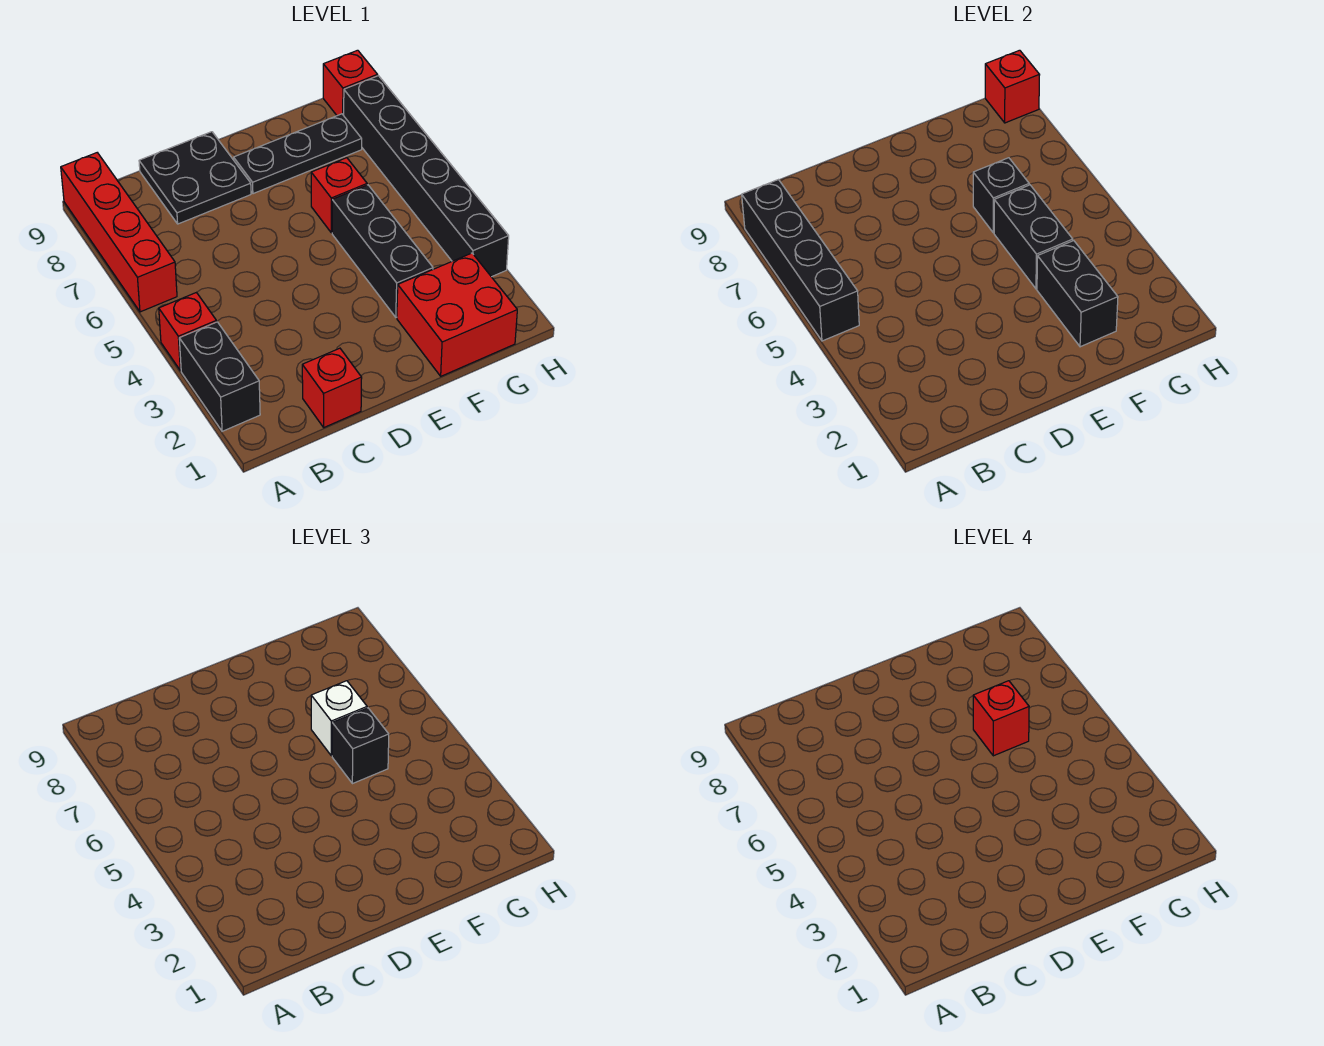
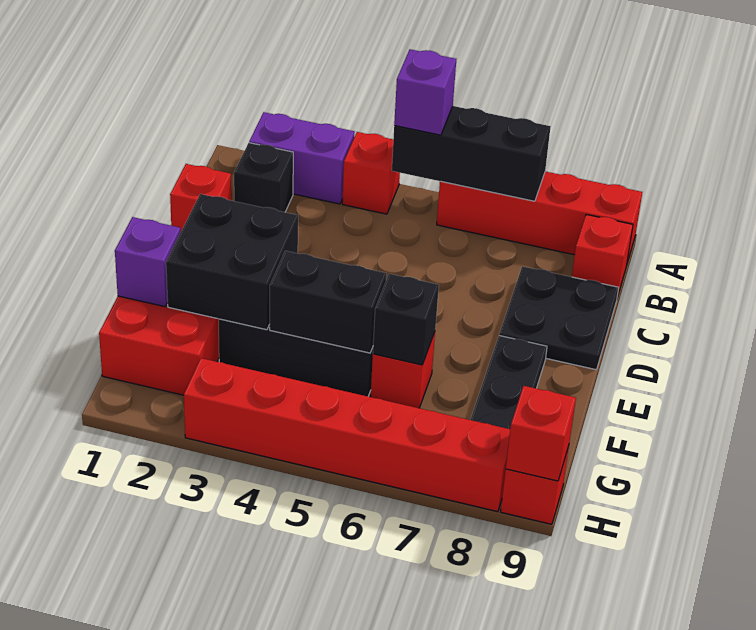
black 1x2 brick [179,322,260,431] -> purple 1x2 brick [249,112,355,204]
black 1x4 brick [742,180,859,341] -> black 1x3 brick [392,106,551,201]
none -> purple 1x1 brick [394,49,456,135]
none -> purple 1x1 brick [115,217,181,307]
black 1x2 brick [1037,241,1118,347] -> black 2x2 brick [166,194,298,330]
black 1x1 brick [332,708,389,784] -> black 1x1 brick moved to [234,143,293,212]
white 1x1 brick [311,681,367,756] -> none
red 1x1 brick [973,681,1029,756] -> red 1x1 brick moved to [572,215,633,297]
black 1x6 brick [344,76,509,277] -> red 1x6 brick [184,358,510,512]

